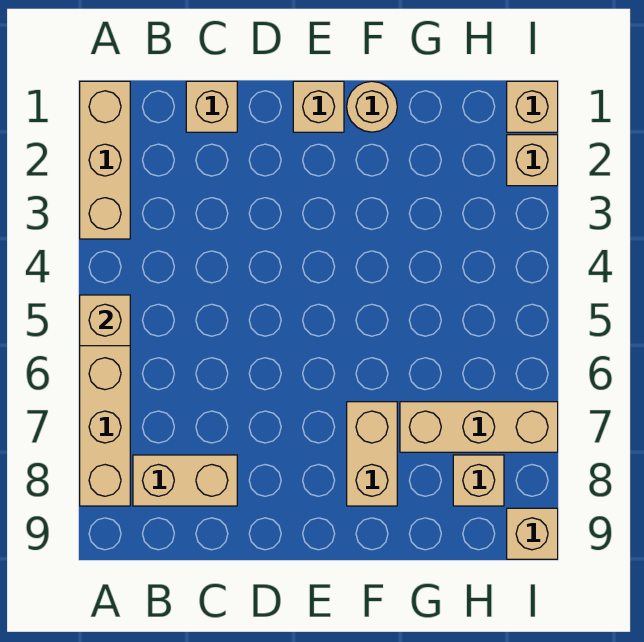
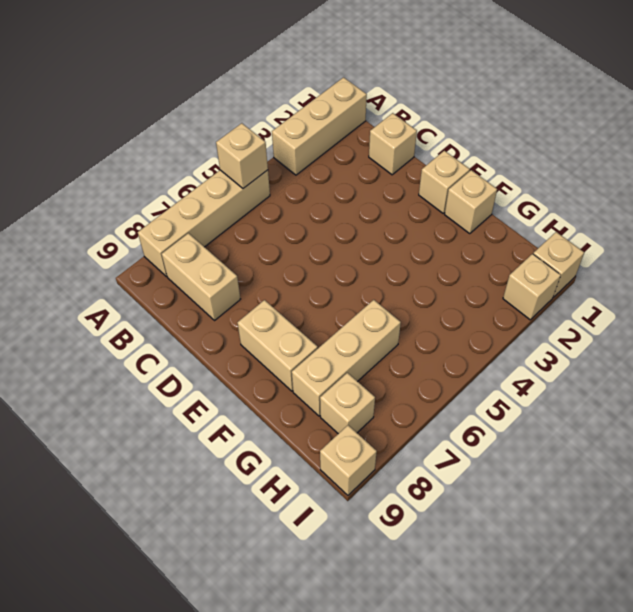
tan 1x1 round brick [347,81,397,132] -> tan 1x1 brick [445,170,497,234]
tan 1x2 brick [347,402,397,506] -> tan 1x2 brick turned to [238,300,318,391]
tan 1x3 brick [400,402,558,452] -> tan 1x3 brick turned to [292,300,401,416]

